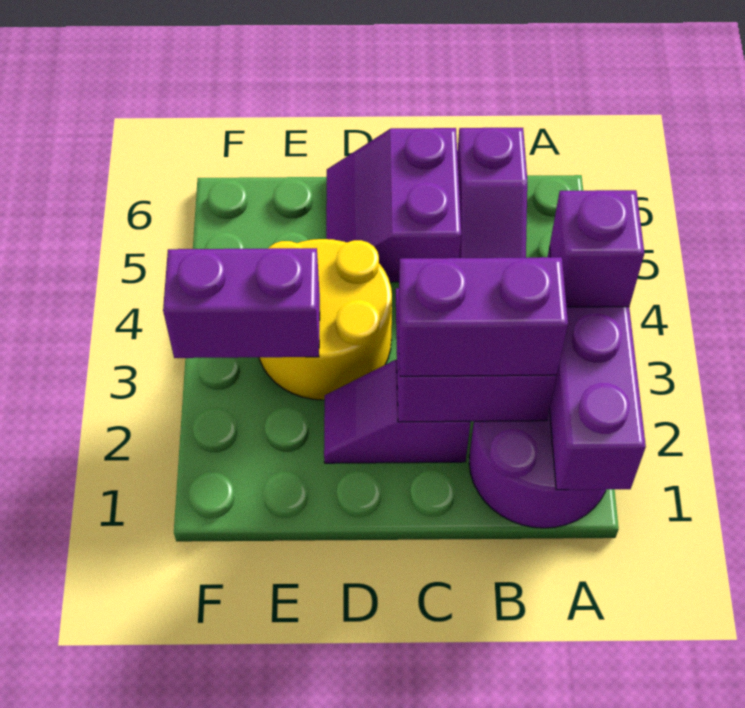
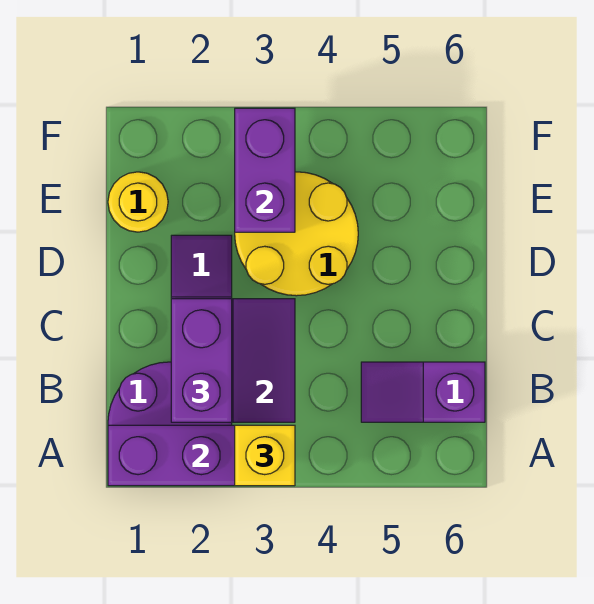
purple 1x1 brick [549,190,644,307] -> yellow 1x1 brick [235,425,295,486]
purple 2x2 slope [326,128,461,282] -> none
none -> yellow 1x1 round brick [108,172,168,232]

